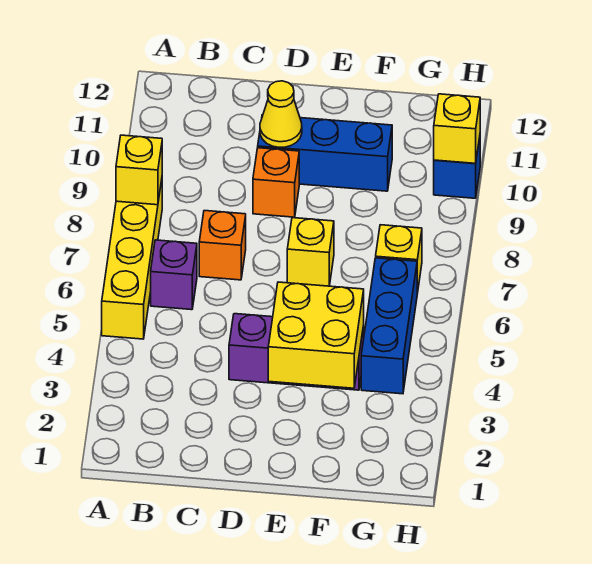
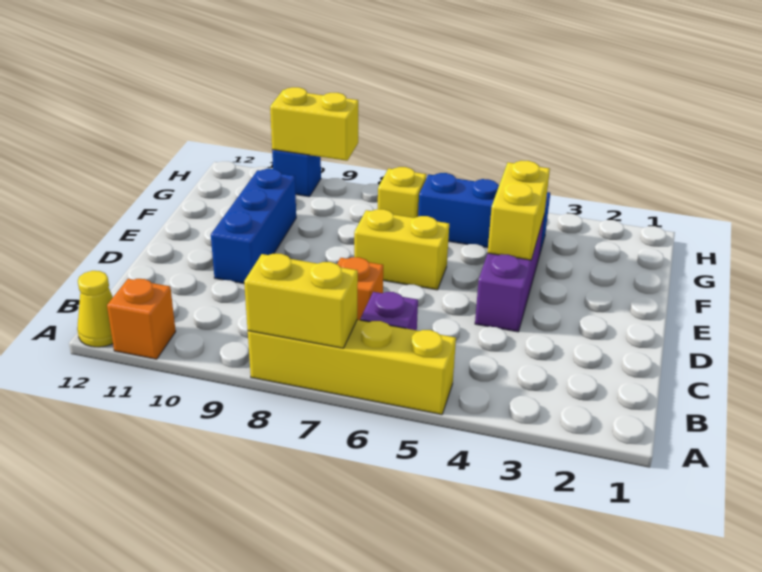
yellow 1x1 brick [116,135,162,205] -> yellow 1x2 brick [244,254,358,348]
orange 1x1 brick [253,148,299,217] -> orange 1x1 brick moved to [107,279,176,359]
yellow 1x1 cone [260,81,302,147] -> yellow 1x1 cone moved to [77,271,113,347]
yellow 2x2 brick [268,282,364,388] -> yellow 1x2 brick [488,161,550,260]
yellow 1x1 brick [287,218,334,286] -> yellow 1x2 brick [354,209,449,290]
yellow 1x1 brick [434,94,480,163] -> yellow 1x2 brick [270,87,358,161]

